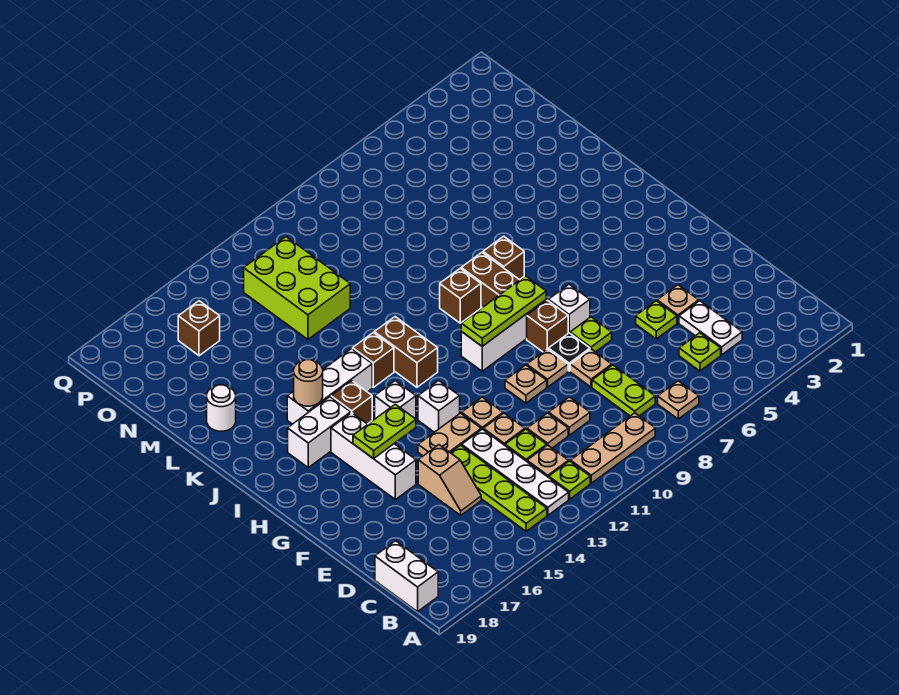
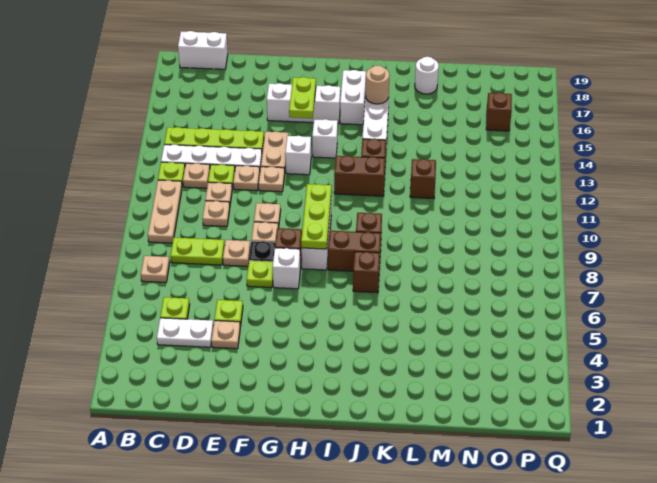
tan 1x2 slope [418,445,481,515] -> none
brown 1x1 brick [331,381,372,424] -> brown 1x1 brick moved to [410,159,436,198]
lime 2x3 brick [244,237,350,339] -> none

